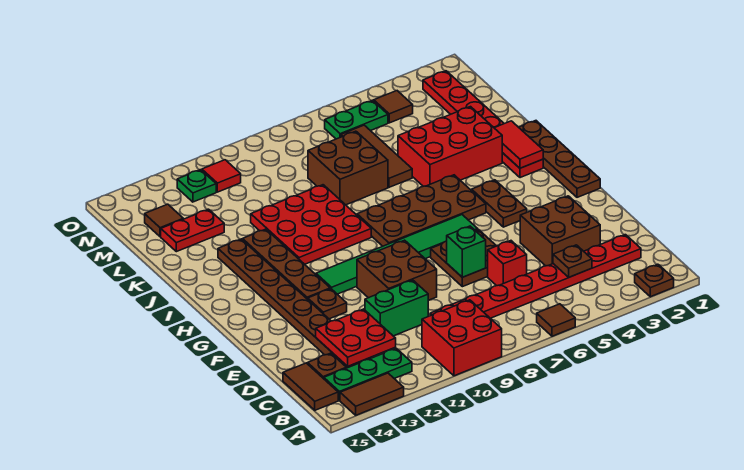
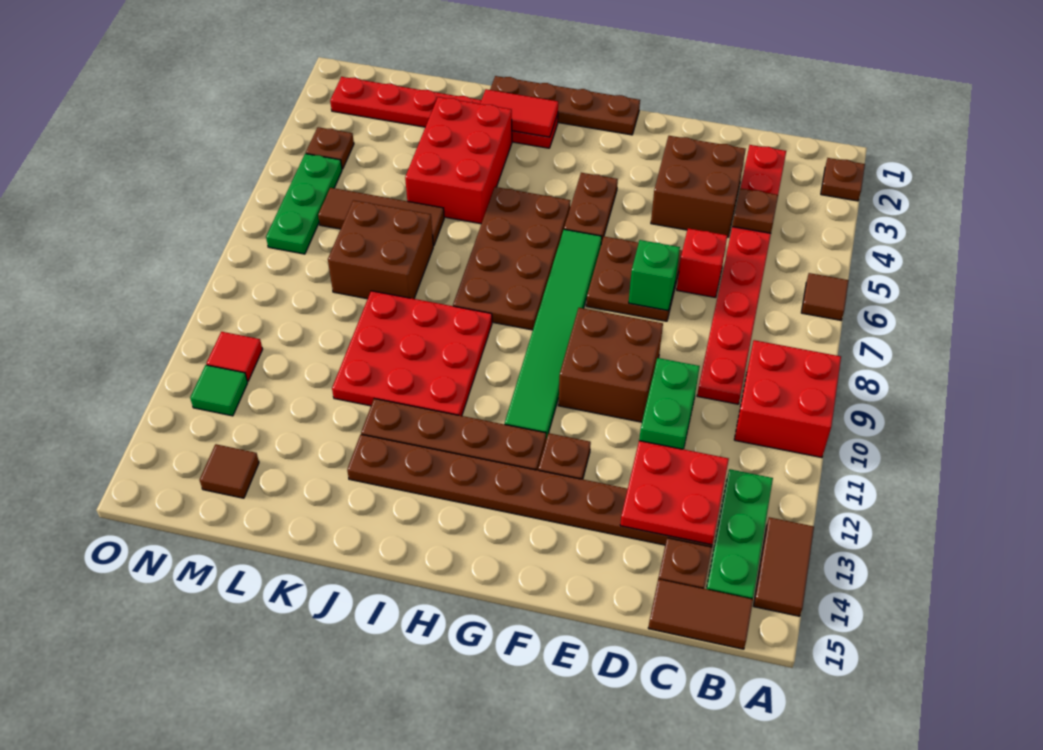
brown 1x2 plate [472,180,527,227] -> brown 1x2 plate turned to [564,173,618,244]
red 1x2 plate [161,209,224,252] -> none
brown 1x1 tile [374,91,413,123] -> brown 1x1 plate [306,127,354,169]
green 1x2 plate [325,100,388,139] -> green 1x3 plate [266,154,342,254]
green 1x1 plate [177,170,216,202] -> green 1x1 tile [190,365,248,416]

